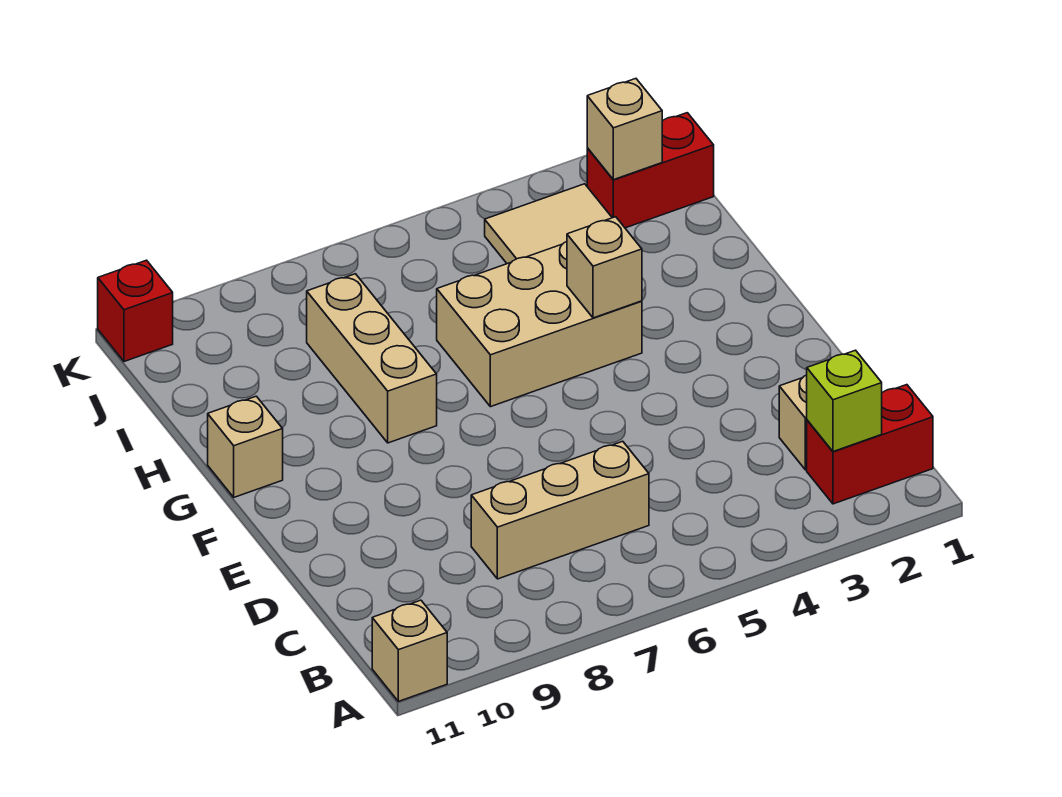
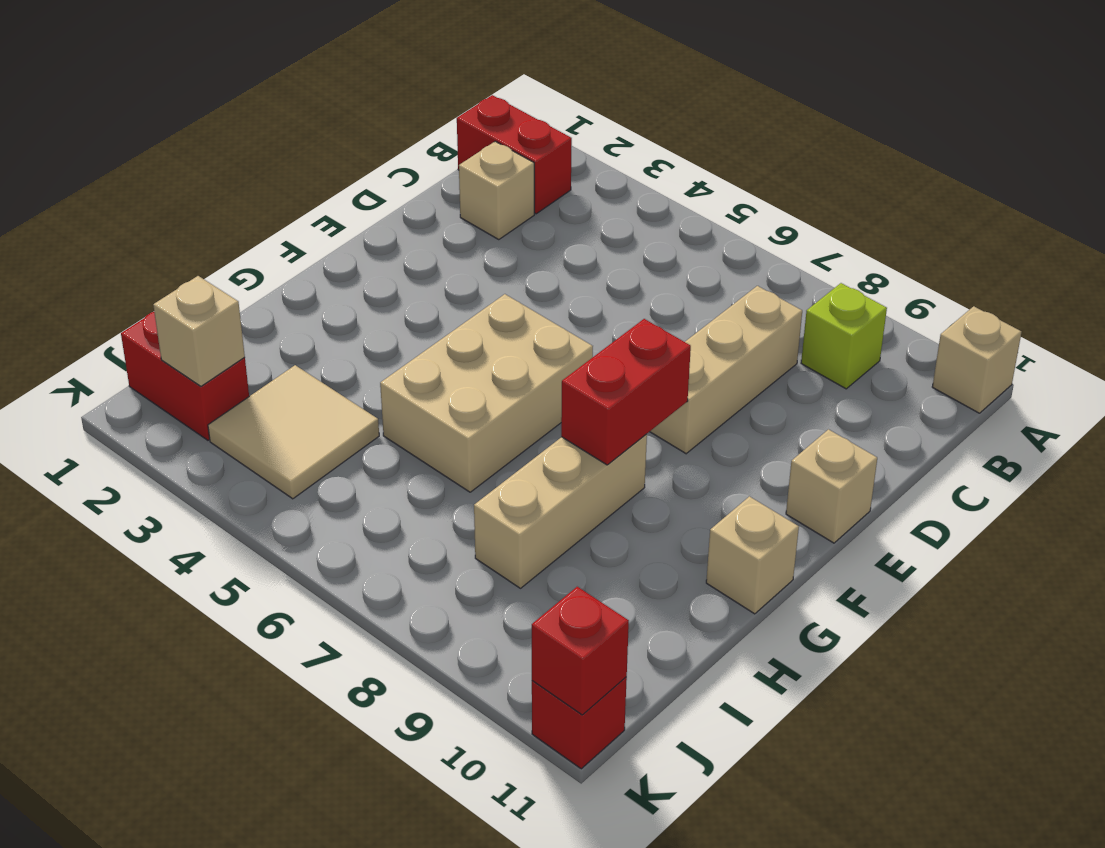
lime 1x1 brick [807,350,882,452] -> lime 1x1 brick moved to [801,283,887,389]
tan 1x3 brick [471,441,649,579] -> tan 1x3 brick turned to [650,286,802,454]
none -> red 1x2 brick [561,319,691,465]
tan 2x3 brick [437,242,642,407] -> tan 2x3 brick turned to [380,294,593,492]
tan 1x1 brick [567,217,642,318] -> tan 1x1 brick moved to [786,429,877,543]
none -> red 1x1 brick [532,587,629,715]

